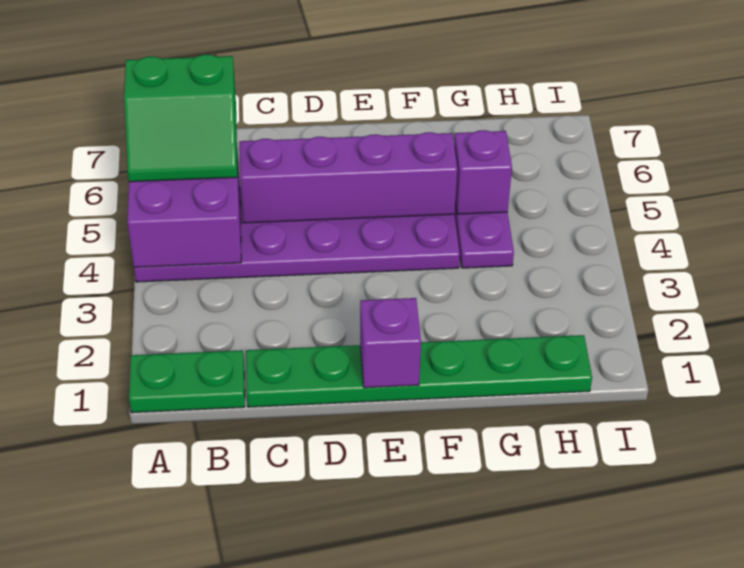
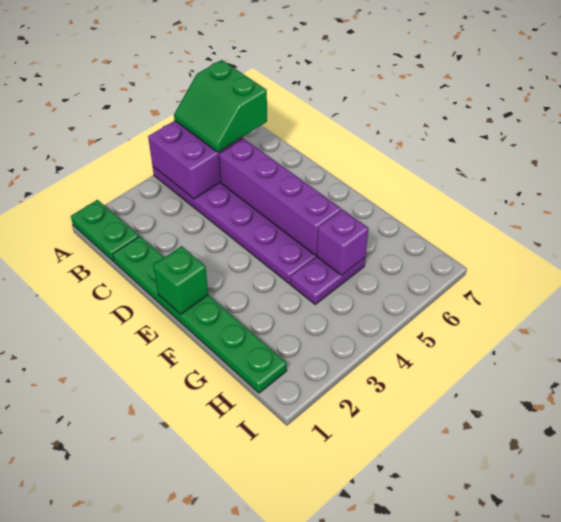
purple 1x1 brick [360,298,421,388] -> green 1x1 brick [153,246,208,314]

